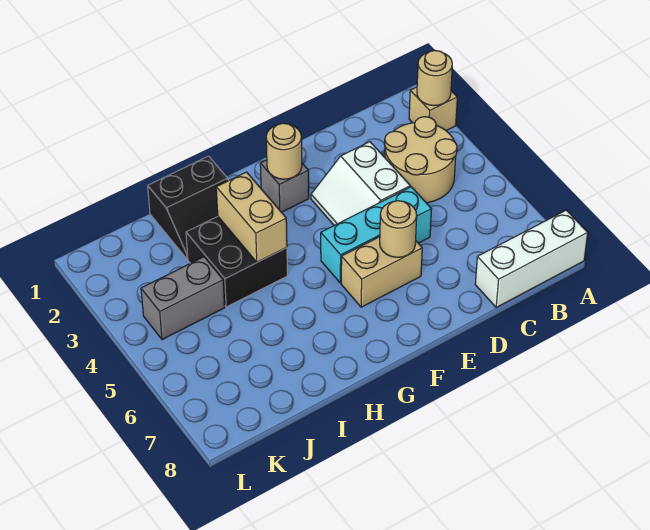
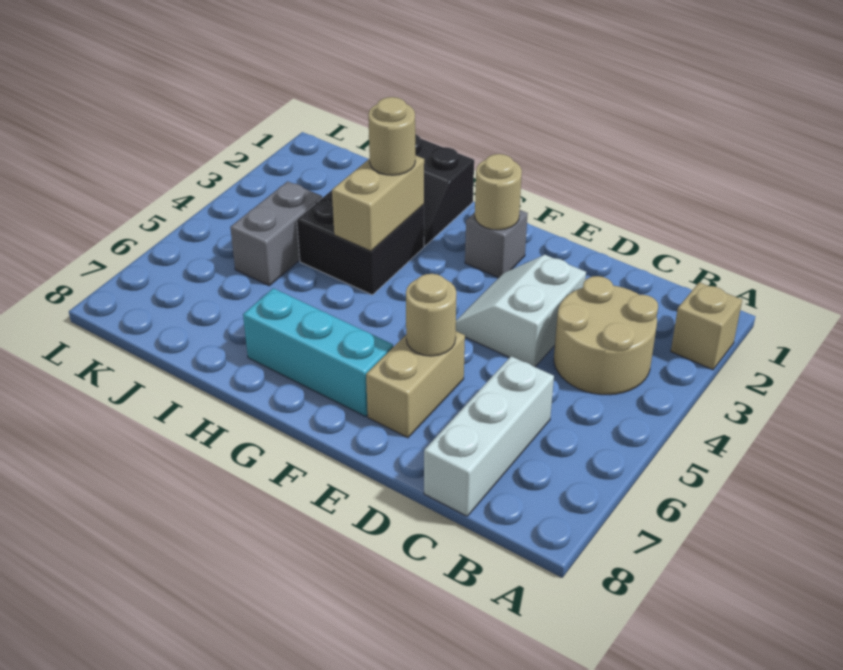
tan 1x1 round brick [417,50,452,106] -> tan 1x1 round brick moved to [368,97,415,175]
white 1x3 brick [475,210,588,307] -> white 1x3 brick turned to [424,356,554,516]
cyan 1x3 brick [321,187,431,283] -> cyan 1x3 brick moved to [243,288,393,416]
tan 1x2 brick [341,237,422,307] -> tan 1x2 brick turned to [366,331,465,438]
grey 1x2 brick [141,257,225,340] -> grey 1x2 brick turned to [230,181,322,286]

